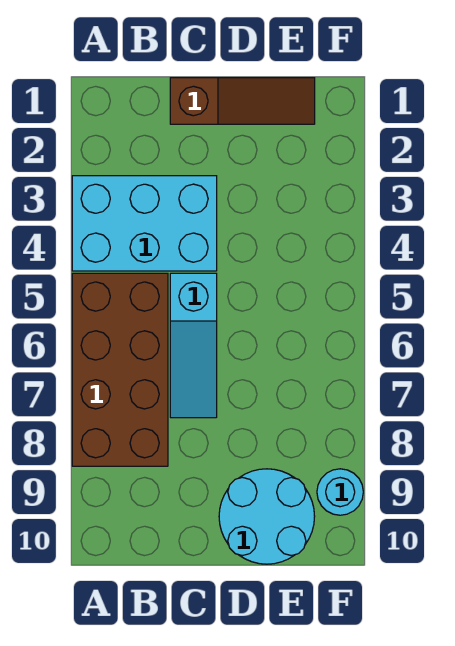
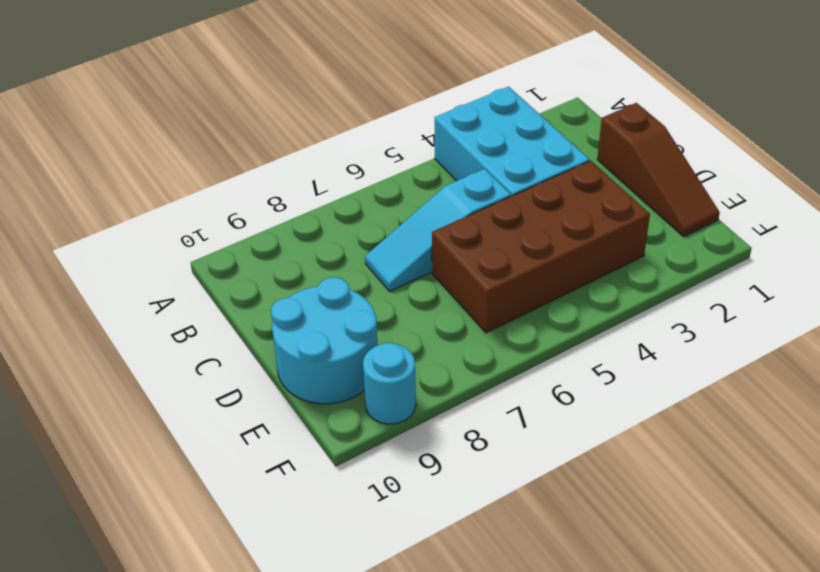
brown 2x4 brick [72,273,168,466] -> brown 2x4 brick moved to [432,161,650,333]

